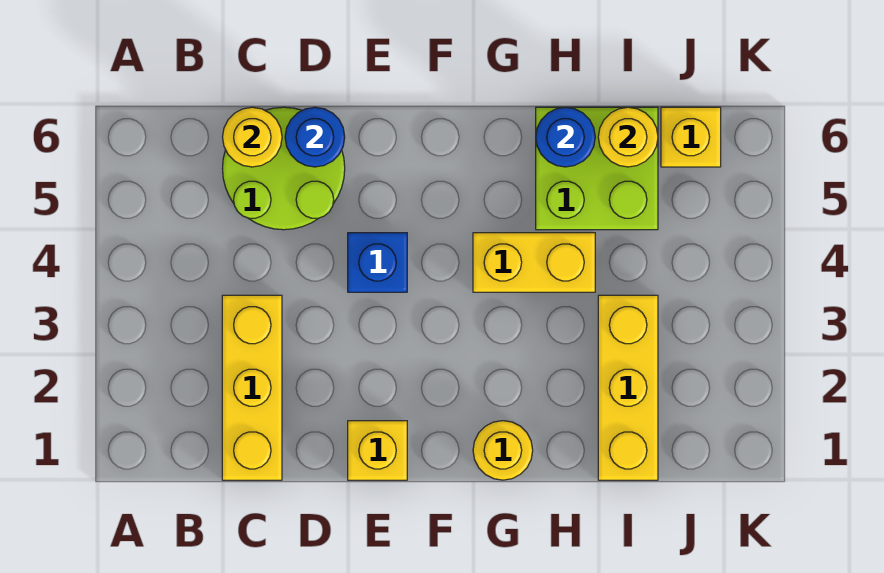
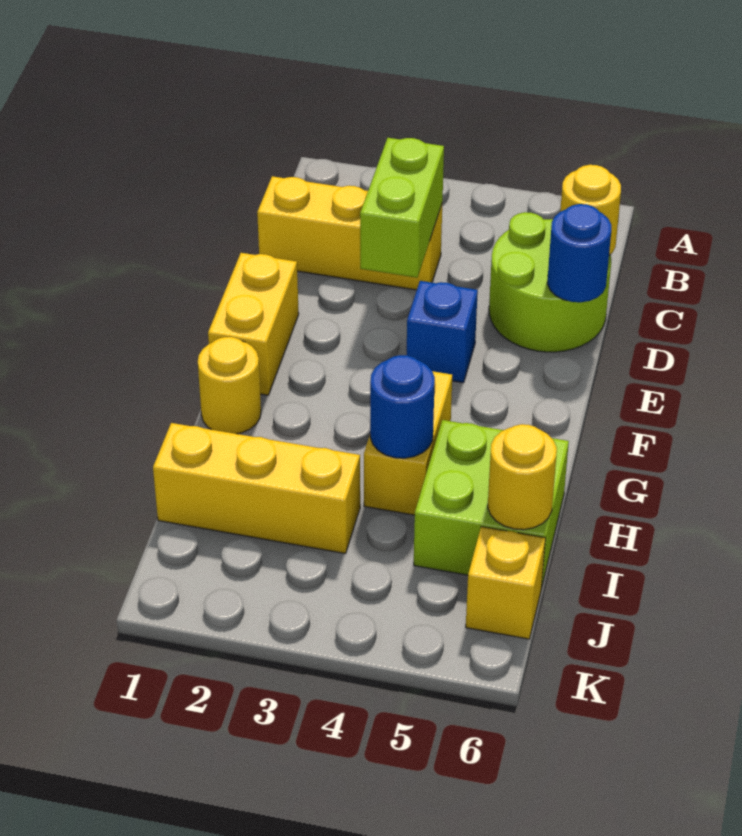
none -> lime 1x2 brick [360,138,444,278]
yellow 1x1 brick [348,421,407,480] -> yellow 1x2 brick [208,253,299,395]
blue 1x1 round brick [536,107,595,167] -> blue 1x1 round brick moved to [370,355,435,458]

